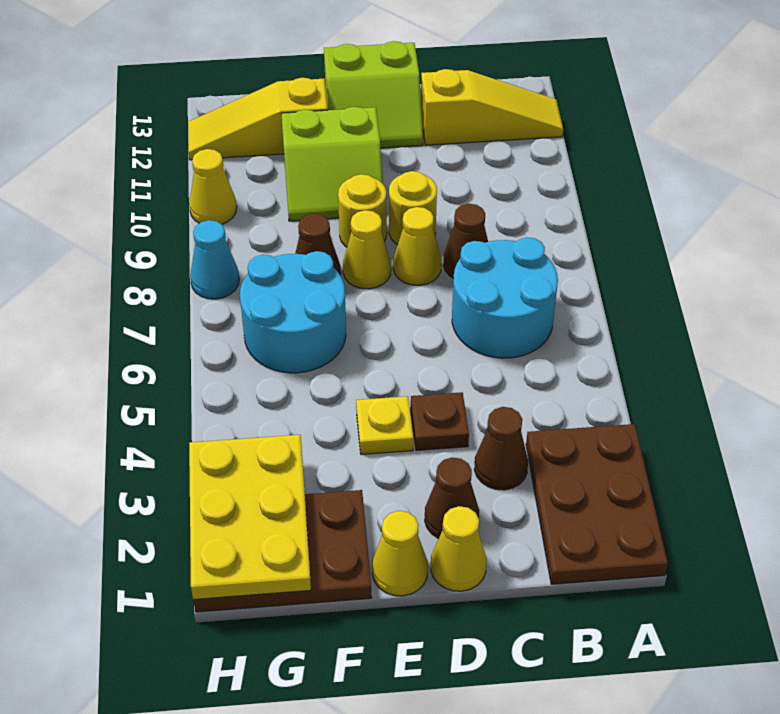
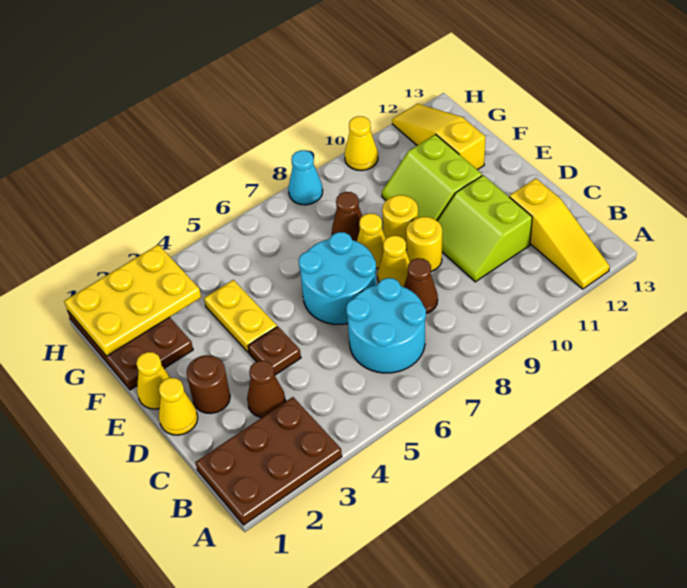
brown 1x1 cone [425,457,479,539] -> brown 1x1 round brick [187,355,230,413]
lime 2x2 slope [324,41,423,148] -> lime 2x2 slope moved to [437,175,532,282]
yellow 1x1 plate [356,396,413,455] -> yellow 1x2 plate [204,280,277,353]
cyan 2x2 round brick [240,251,346,373] -> cyan 2x2 round brick moved to [299,232,376,324]

